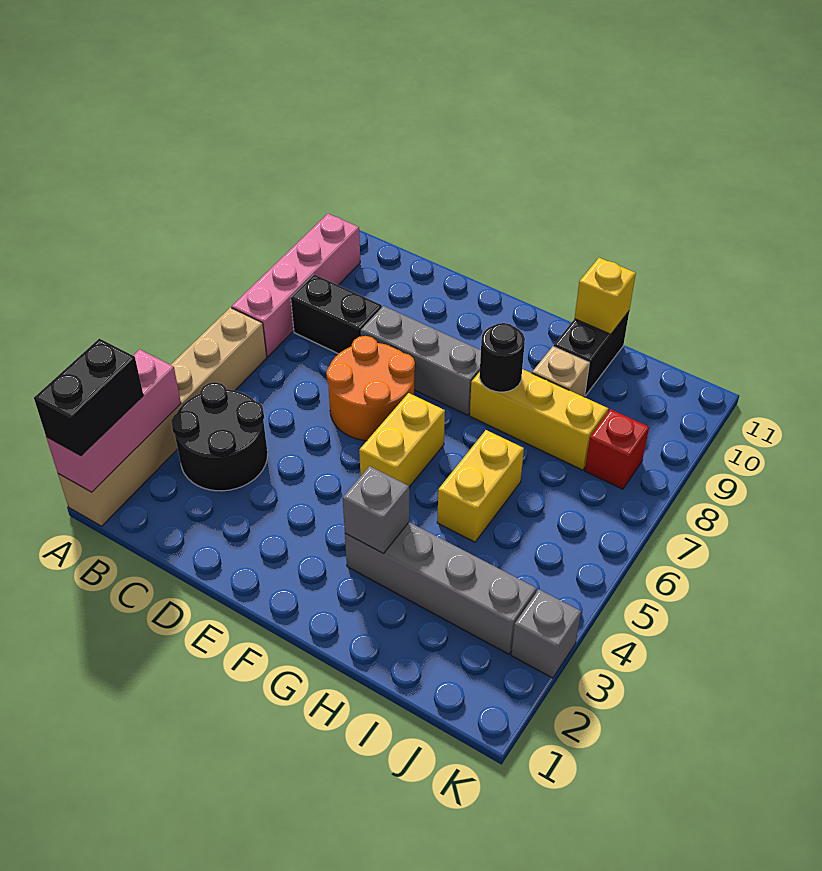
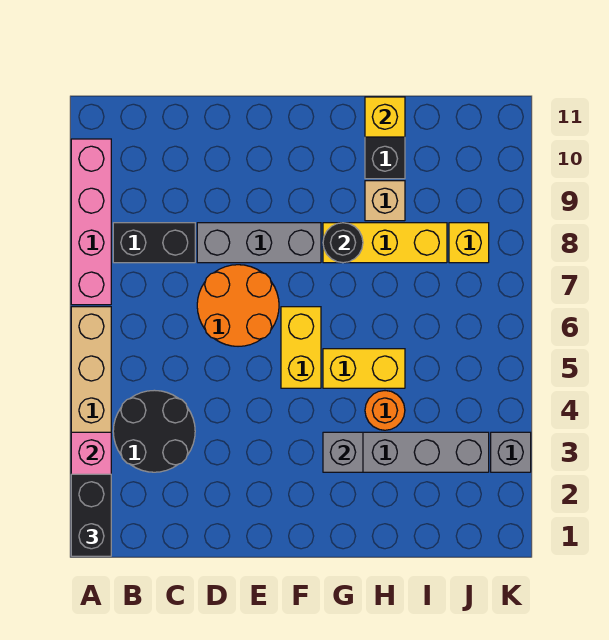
none -> orange 1x1 round brick [365,391,405,430]
yellow 1x2 brick [437,430,524,542] -> yellow 1x2 brick turned to [323,349,405,388]
red 1x1 brick [585,409,649,489] -> yellow 1x1 brick [449,223,489,263]

